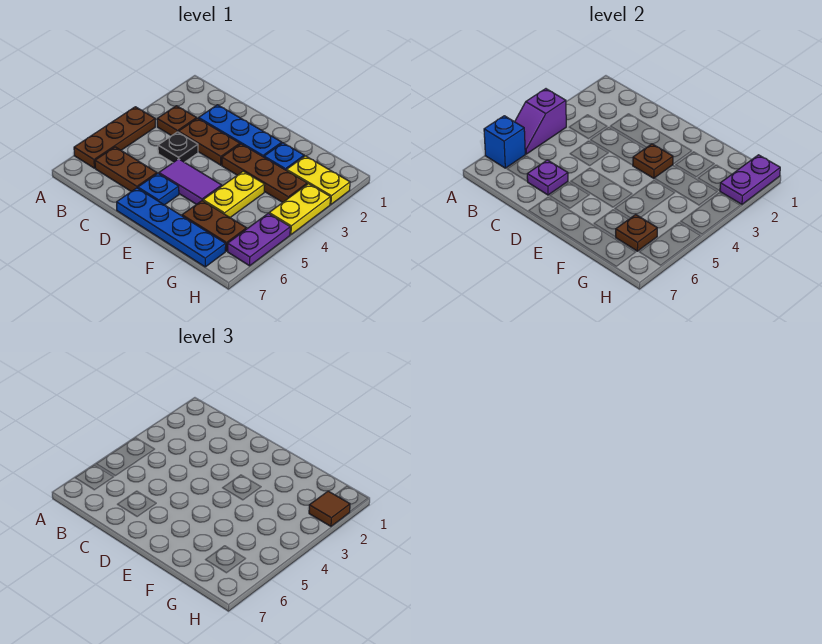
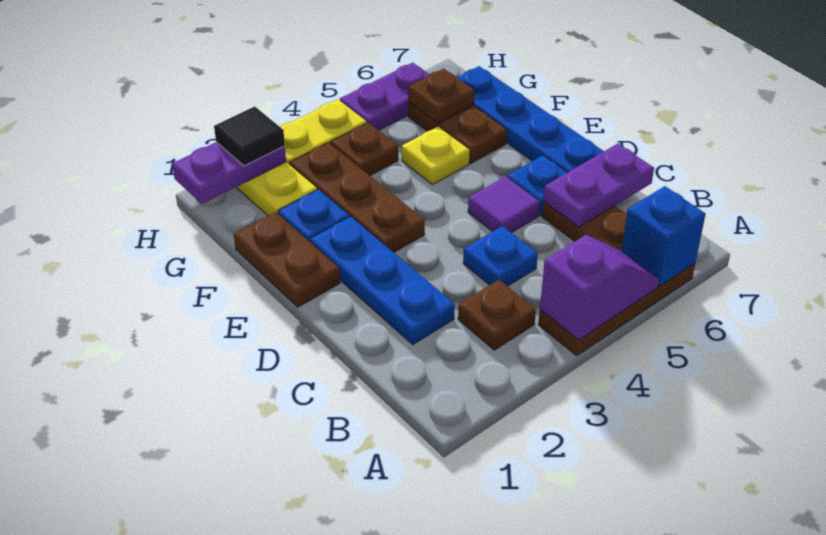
brown 1x2 plate [178,118,240,165] -> brown 1x2 plate moved to [234,212,340,307]
black 1x1 plate [158,132,198,163] -> blue 1x1 plate [463,226,538,286]
purple 1x1 plate [527,160,568,195] -> purple 1x2 plate [543,144,654,227]
purple 1x2 tile [159,159,222,204] -> purple 1x1 tile [468,176,540,233]
brown 1x1 plate [633,144,673,178] -> brown 1x1 plate moved to [331,123,398,175]
yellow 1x2 plate [203,171,265,217] -> yellow 1x1 plate [402,127,470,185]
brown 1x1 tile [309,491,350,526] -> black 1x1 tile [214,106,285,166]

